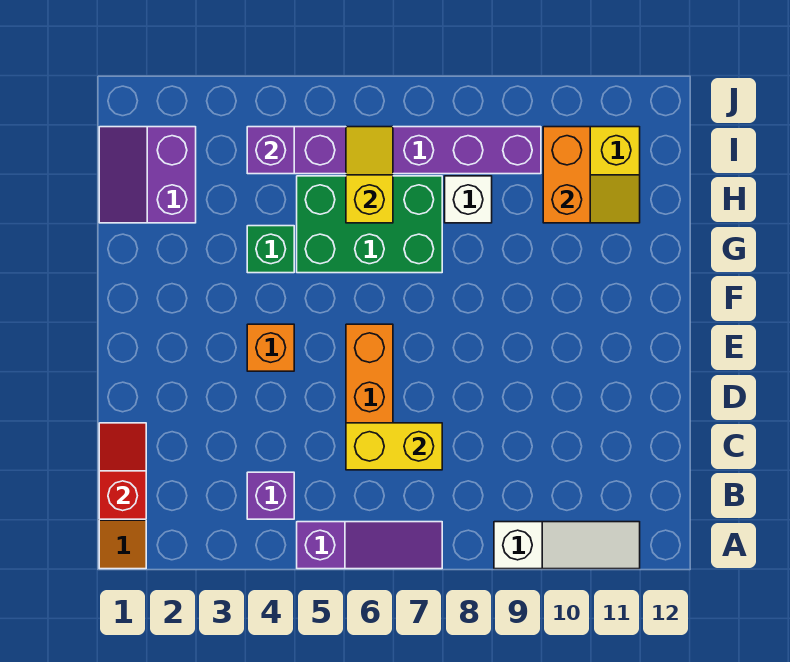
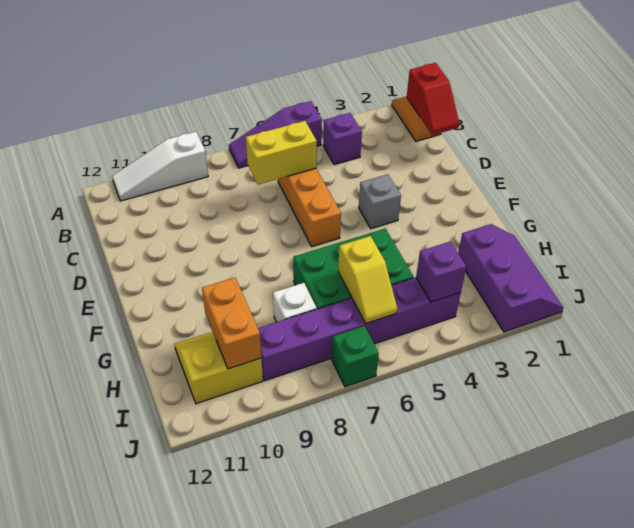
orange 1x1 brick [247,324,294,371] -> grey 1x1 brick [359,174,401,229]
green 1x1 brick [247,226,294,273] -> green 1x1 brick moved to [332,326,379,387]
purple 2x2 slope [99,127,196,223] -> purple 2x3 slope [458,224,564,332]

